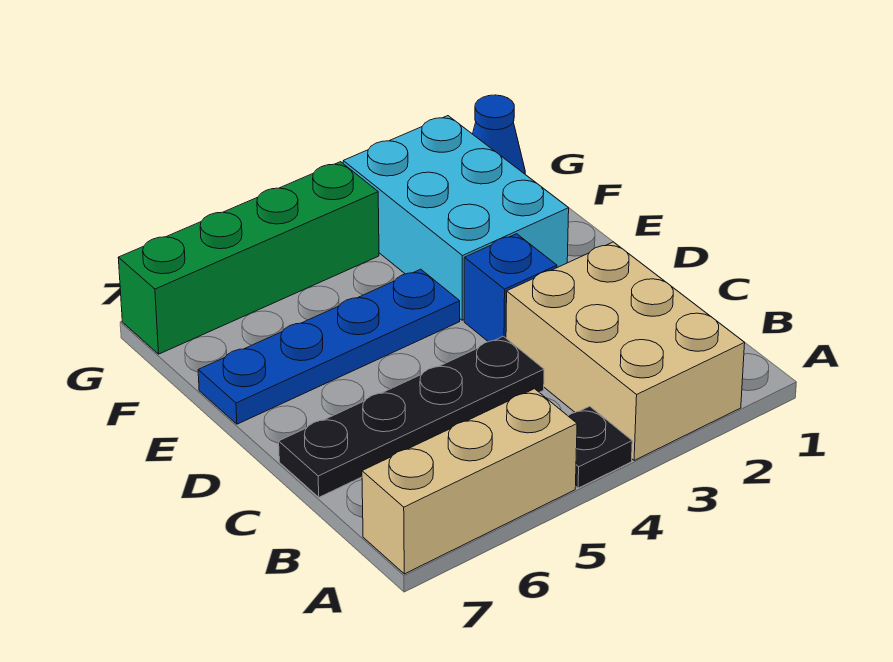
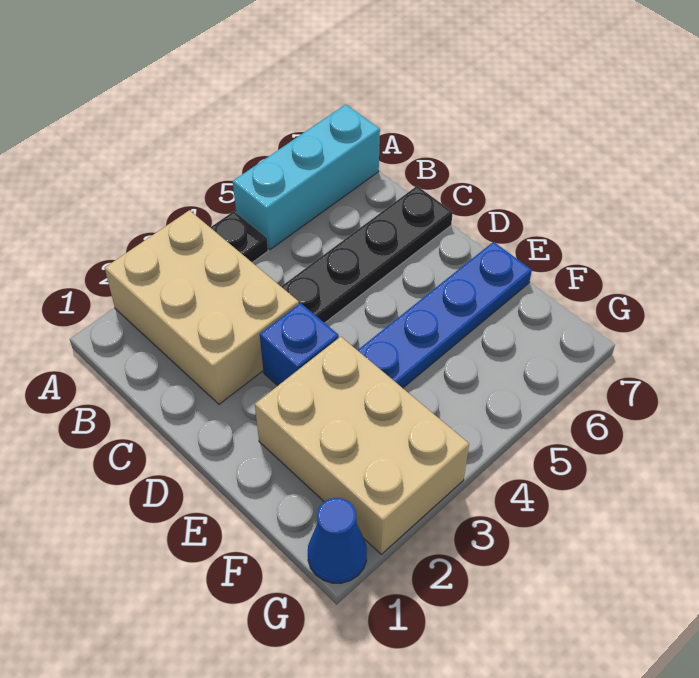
tan 1x3 brick [362,389,577,574] -> cyan 1x3 brick [233,104,380,250]
cyan 2x3 brick [343,116,569,320] -> tan 2x3 brick [255,337,469,554]
green 1x4 brick [118,162,379,354] -> none

